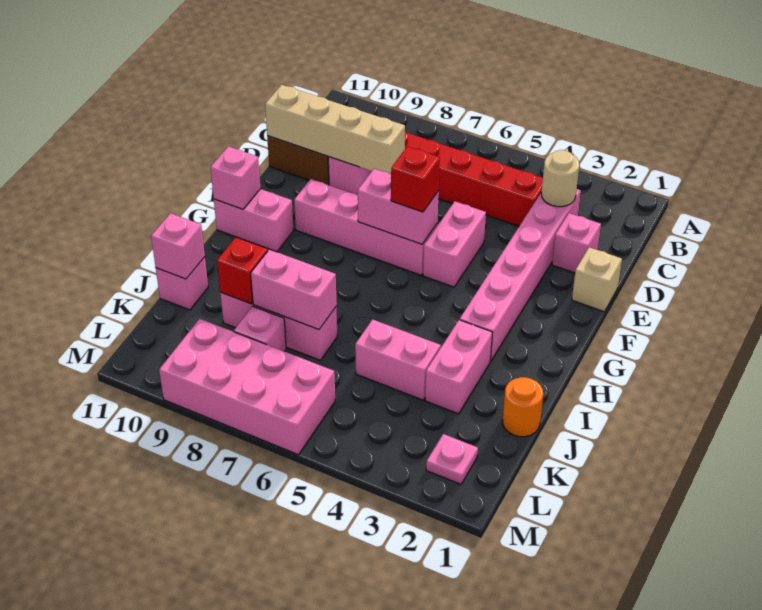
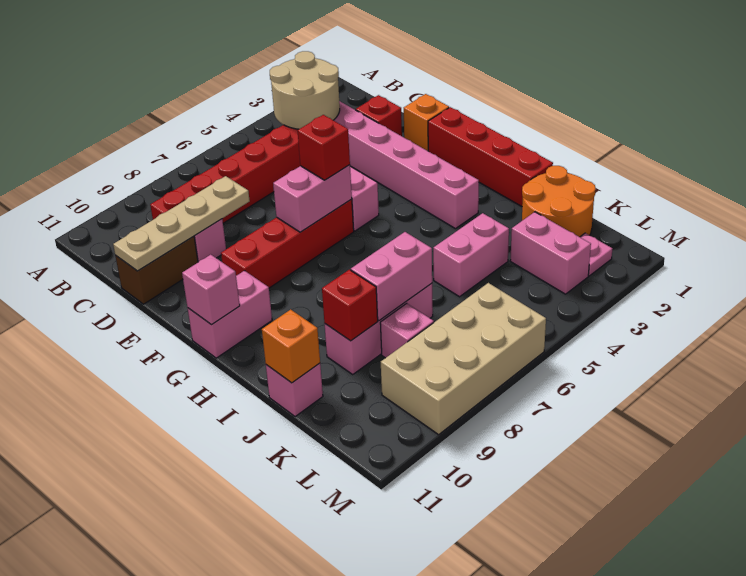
tan 1x1 round brick [541,150,579,207] -> tan 2x2 round brick [270,51,340,129]
pink 1x1 brick [552,213,601,273] -> red 1x1 brick [356,95,402,136]
tan 1x4 brick [265,85,405,174] -> tan 1x4 plate [113,176,250,271]
tan 1x1 brick [572,247,622,312] -> orange 1x1 brick [404,94,449,151]
none -> red 1x4 brick [428,107,553,206]
pink 1x4 brick [294,179,437,275] -> red 1x4 brick [221,199,354,288]
pink 1x2 brick [425,320,493,414] -> pink 1x2 brick moved to [510,212,591,294]
orange 1x1 round brick [503,377,543,437] -> orange 2x2 round brick [522,166,596,237]
pink 1x1 brick [151,213,205,279] -> orange 1x1 brick [262,309,320,383]
pink 2x4 brick [159,319,335,455] -> tan 2x4 brick [381,283,546,435]

